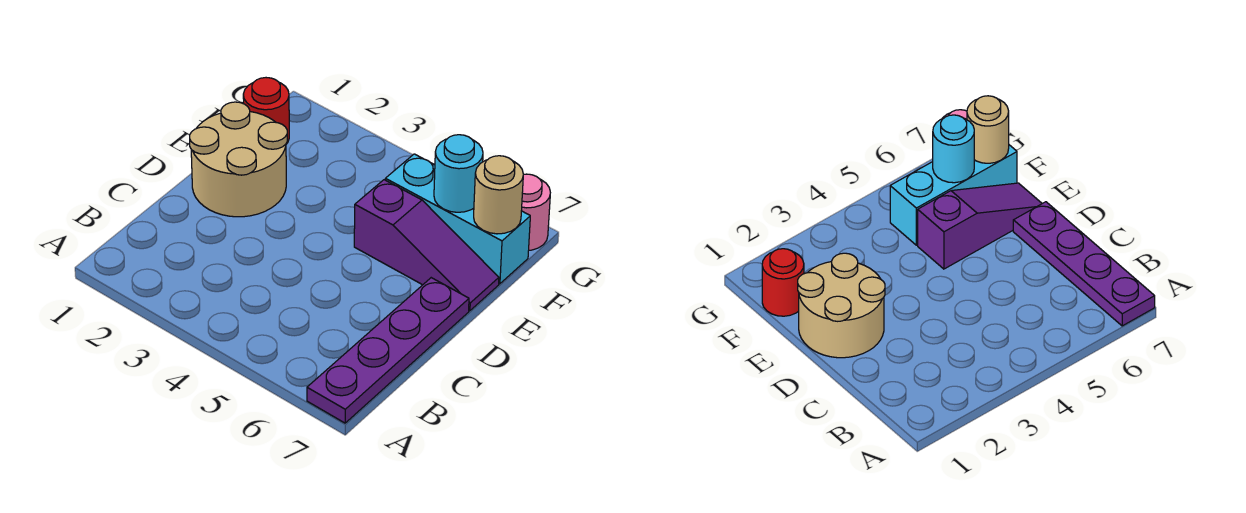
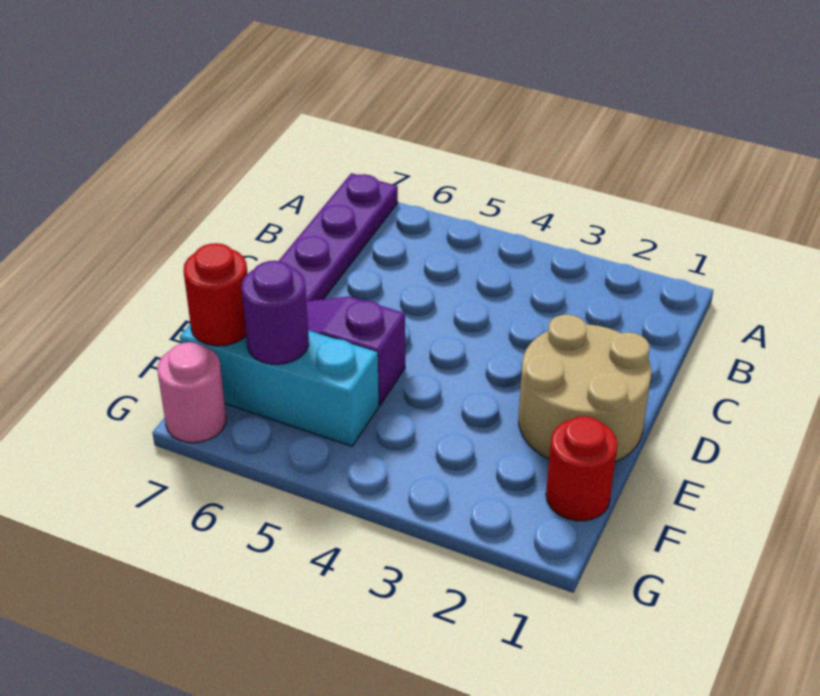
cyan 1x1 round brick [434,135,483,212] -> purple 1x1 round brick [242,261,309,364]
tan 1x1 round brick [474,156,523,234] -> red 1x1 round brick [183,243,247,346]

